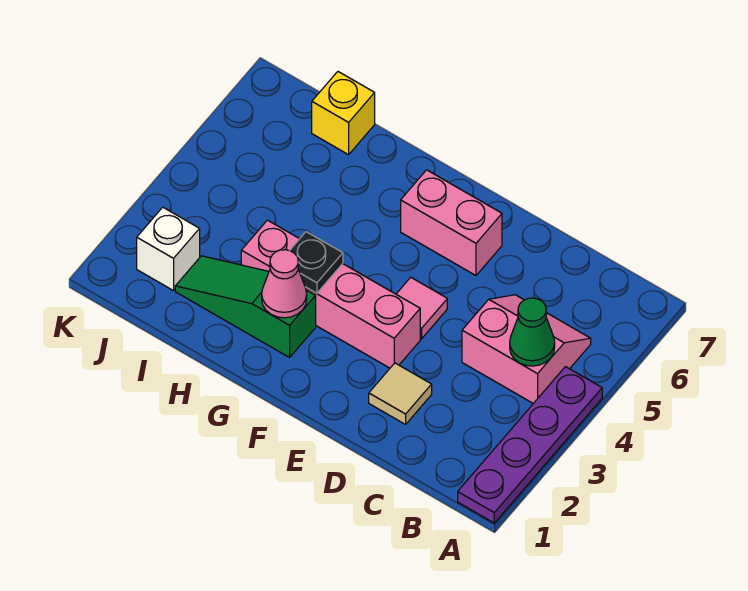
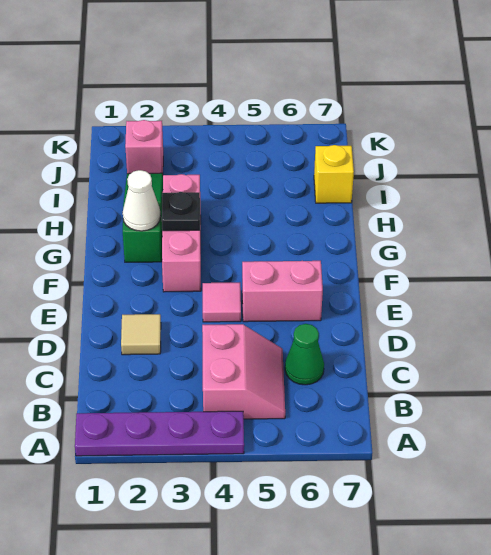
green 1x1 cone [510,298,555,366] -> green 1x1 cone moved to [285,324,324,385]
pink 1x4 brick [241,220,420,368] -> pink 1x3 brick [162,174,201,292]
pink 1x2 brick [401,170,502,275] -> pink 1x2 brick turned to [242,261,323,322]
pink 1x1 cone [262,250,307,318] -> white 1x1 cone [123,170,161,231]
white 1x1 brick [137,207,200,291] -> pink 1x1 brick [125,120,163,174]

